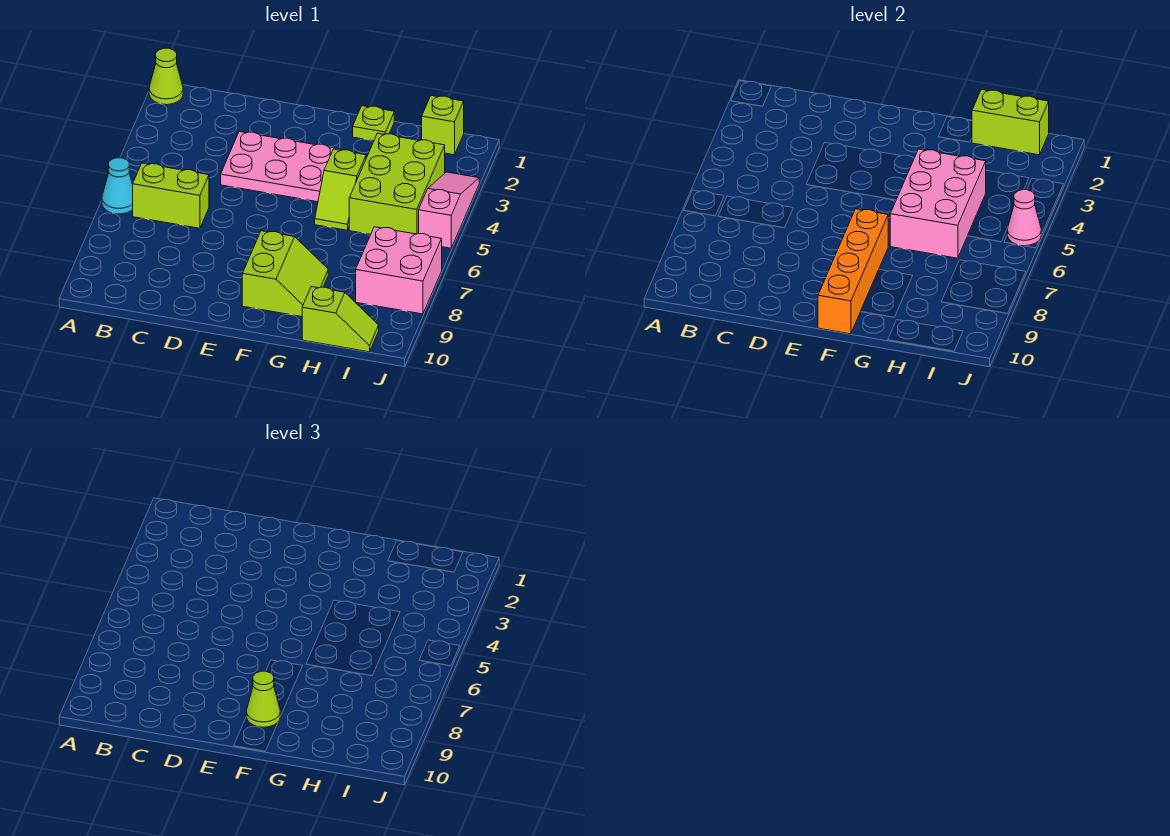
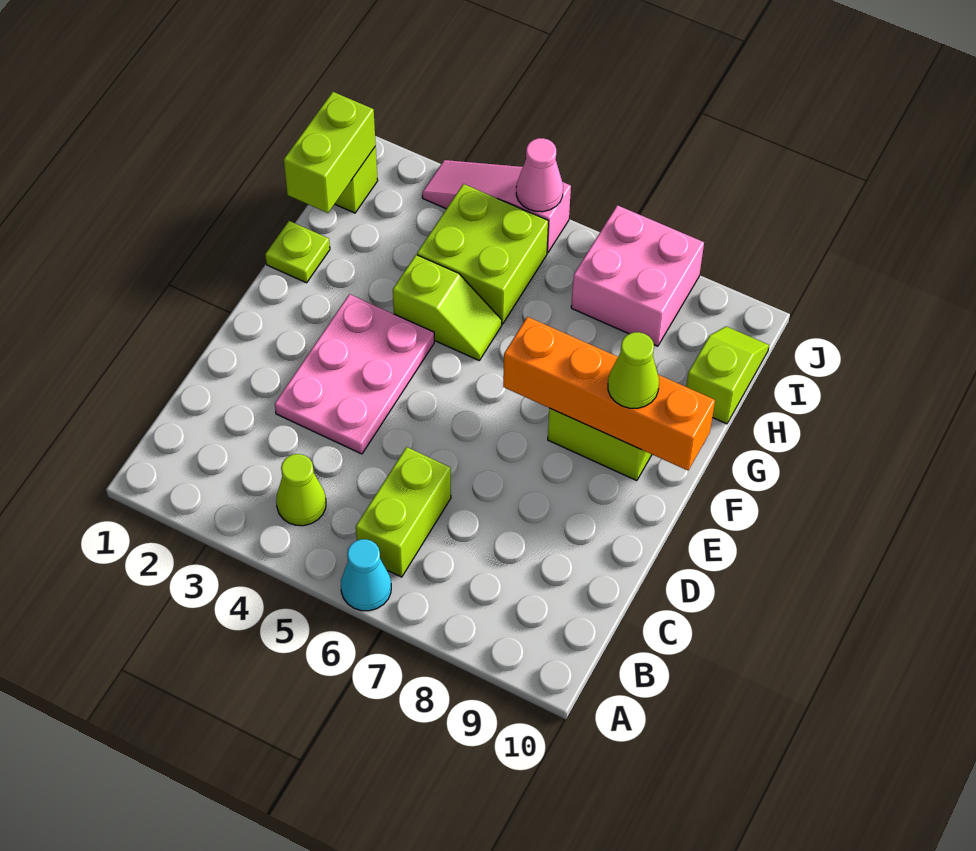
lime 1x1 cone [149,48,183,105] -> lime 1x1 cone moved to [276,454,326,526]
pink 2x3 brick [890,149,986,258] -> none
lime 2x3 brick [349,133,445,234] -> lime 2x2 brick [417,184,549,324]

